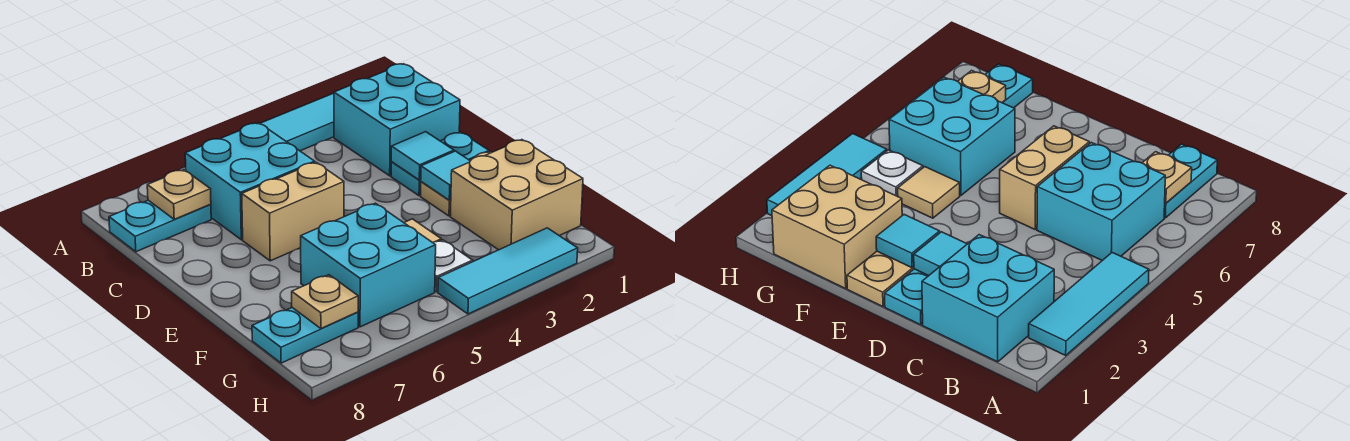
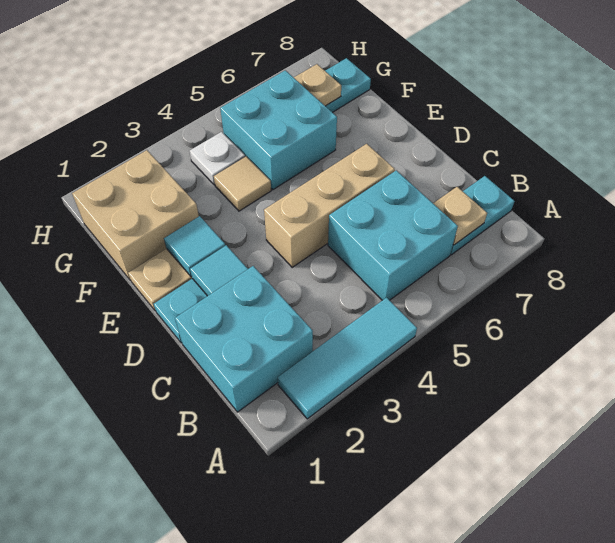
tan 1x2 brick [242,162,344,261] -> tan 1x3 brick [264,144,395,267]
cyan 1x3 tile [438,228,578,314] -> none

